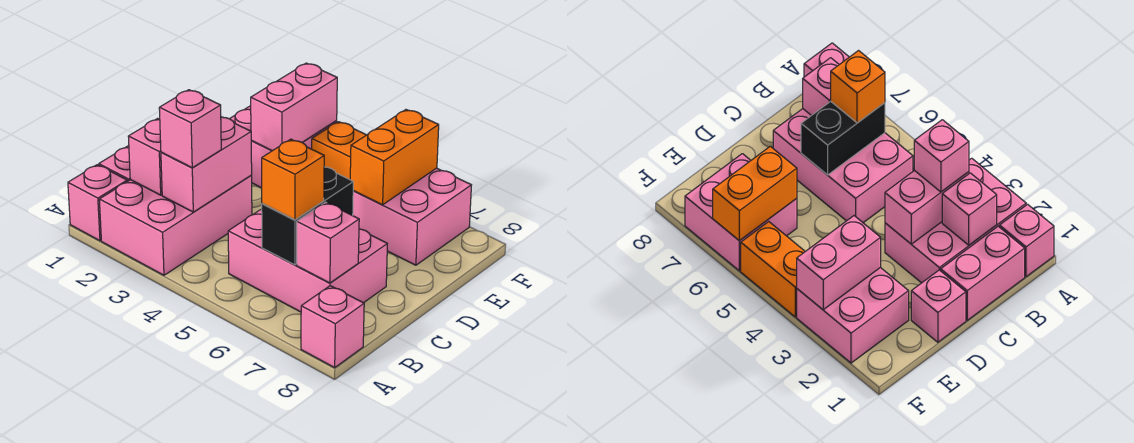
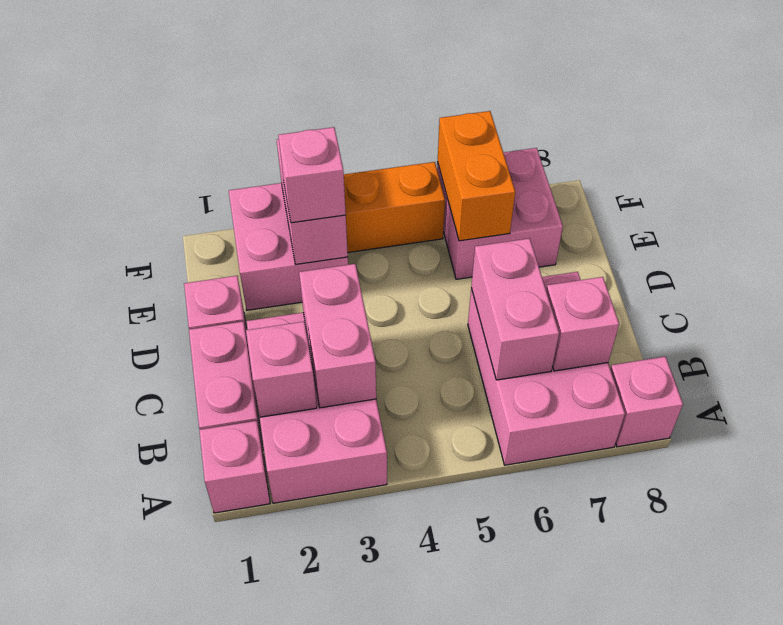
pink 1x1 brick [159,90,221,168] -> pink 1x1 brick moved to [278,127,346,223]
pink 2x3 brick [228,209,387,312] -> pink 2x3 brick turned to [468,272,625,465]
black 1x2 brick [262,167,353,265] -> pink 1x2 brick [471,238,559,380]
orange 1x1 brick [262,139,324,220] -> none

